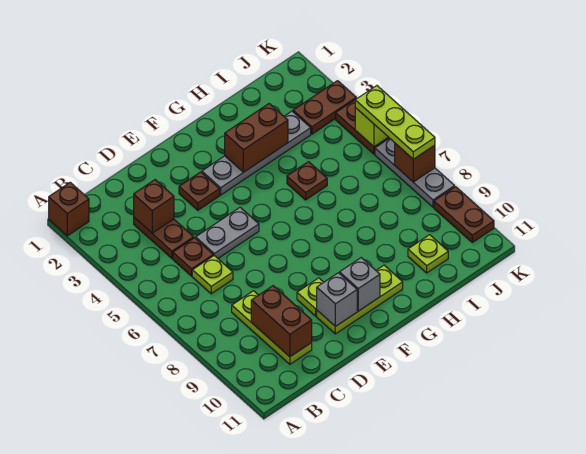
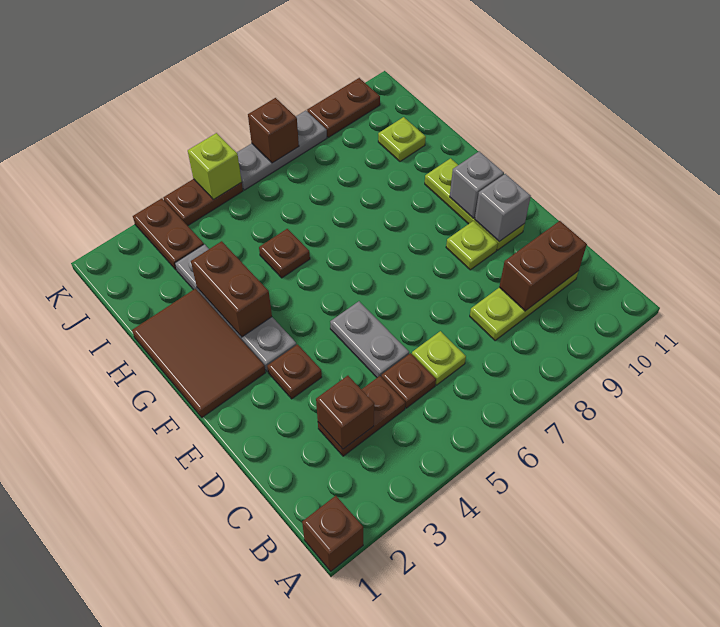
none -> brown 2x3 tile [132,289,266,417]
lime 1x3 plate [355,86,435,159] -> none

